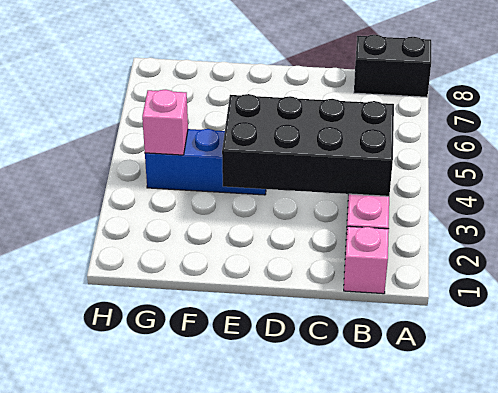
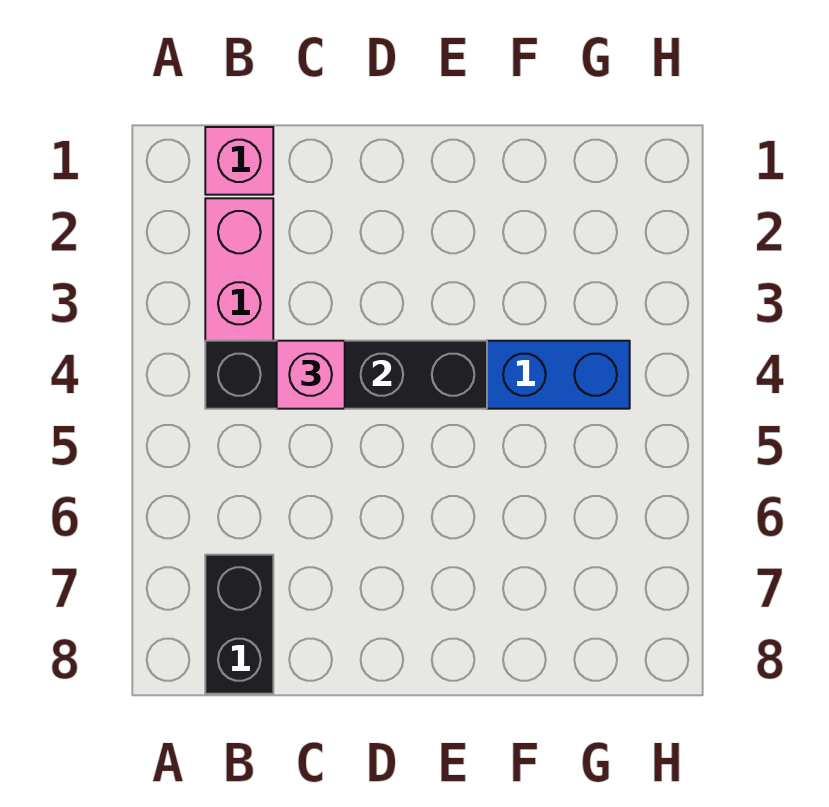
black 1x2 brick [354,35,431,97] -> black 1x2 brick turned to [205,555,273,694]
black 2x4 brick [222,94,394,196] -> black 1x4 brick [205,341,487,409]
pink 1x1 brick [142,90,188,155] -> pink 1x1 brick moved to [277,341,345,409]

